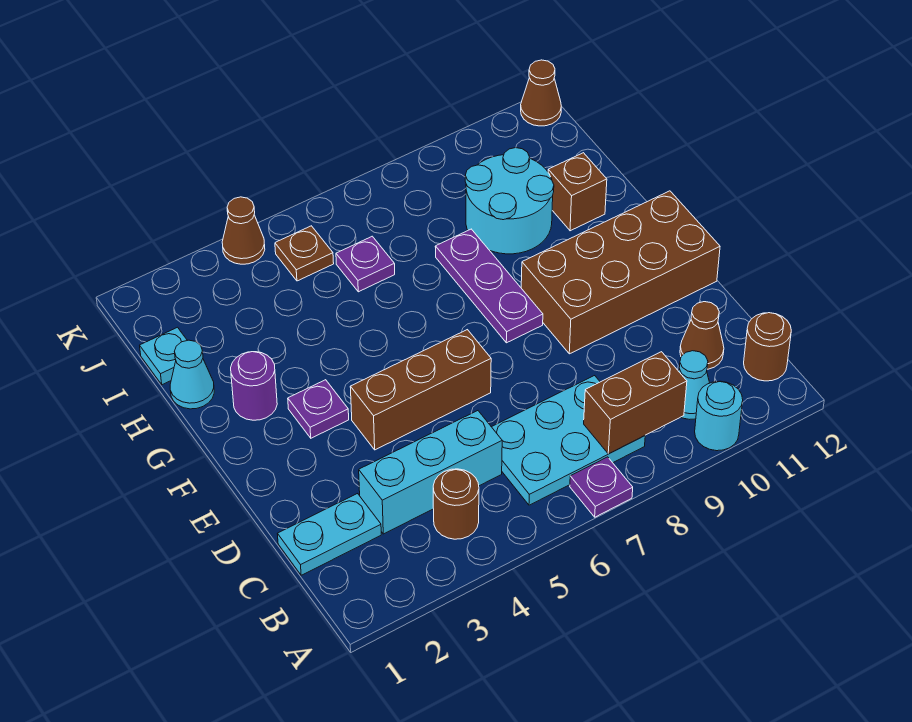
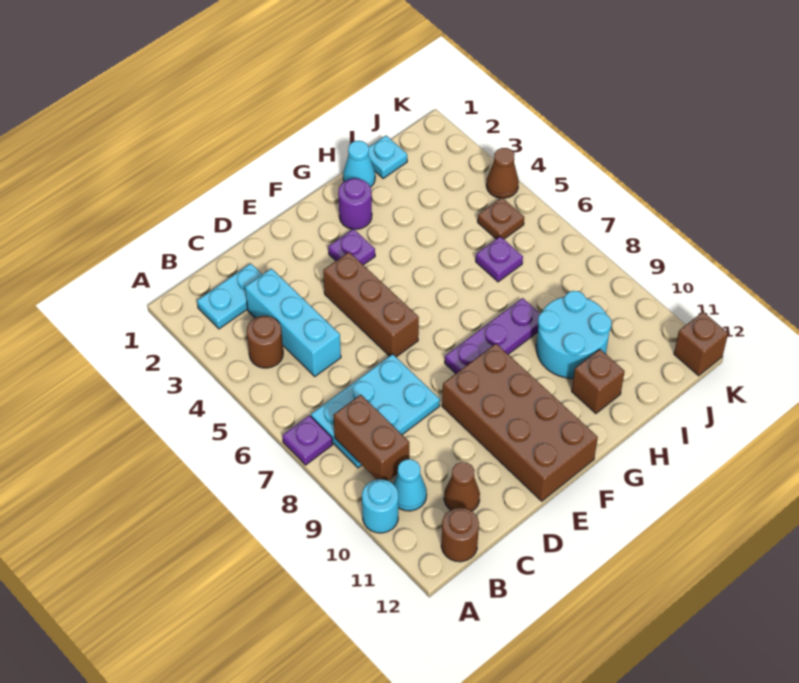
cyan 2x3 plate [492,376,645,505] -> cyan 2x3 plate turned to [311,354,440,468]
cyan 1x2 plate [278,494,381,575] -> cyan 1x2 plate turned to [197,264,262,329]
brown 1x1 cone [521,60,561,126] -> brown 1x1 brick [674,312,728,376]

